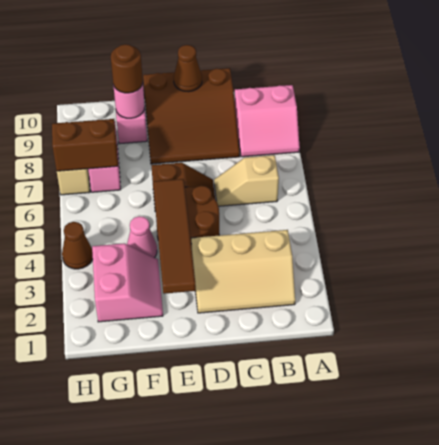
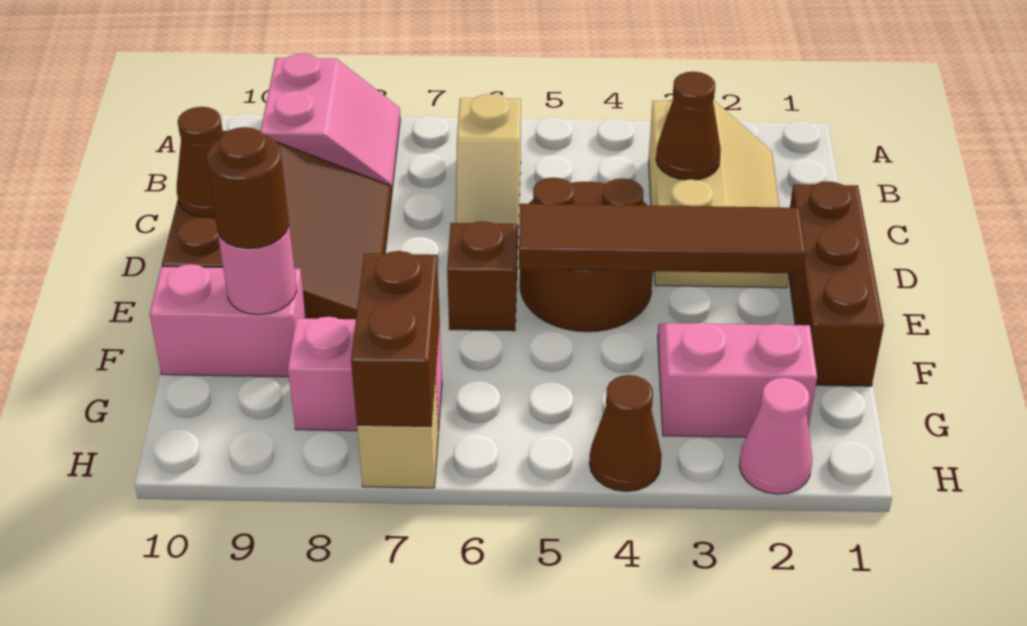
none -> brown 1x1 cone [656,72,721,180]
none -> brown 1x3 brick [788,181,884,386]
pink 1x1 cone [127,216,157,258] -> pink 1x1 cone moved to [739,378,812,494]

